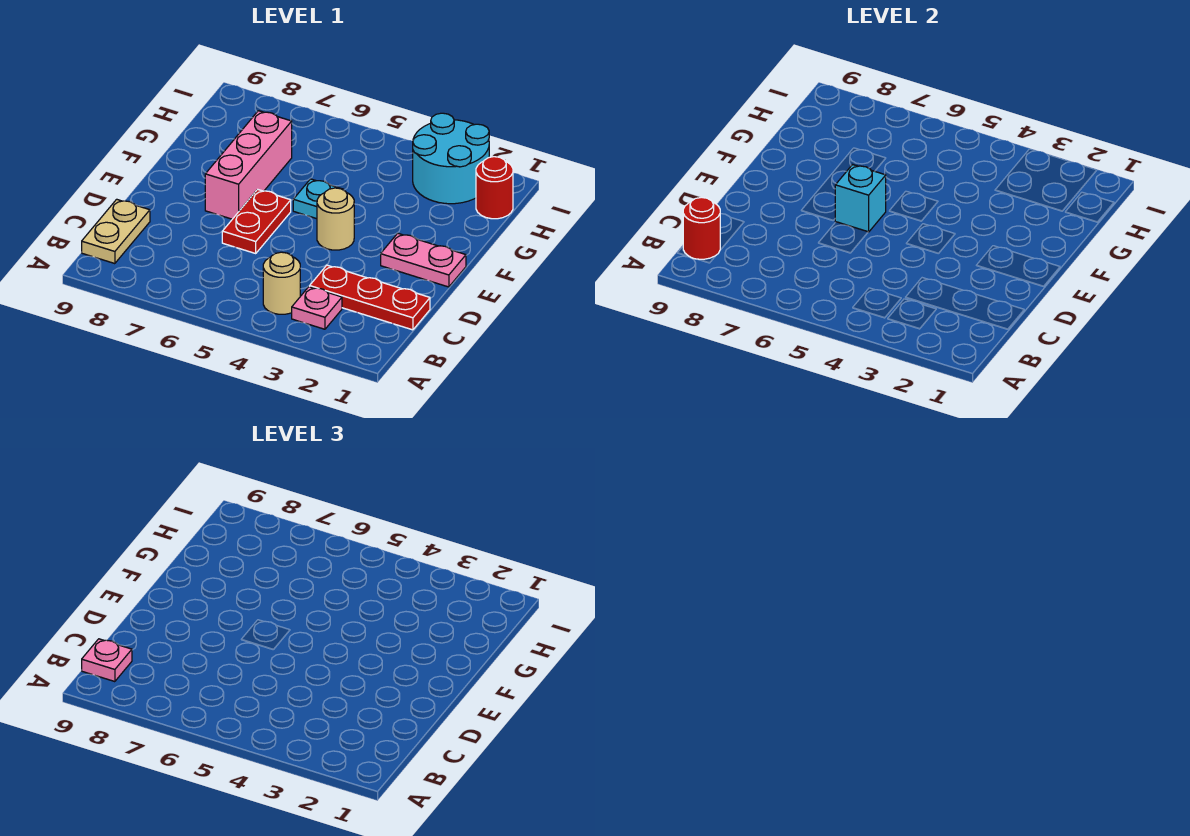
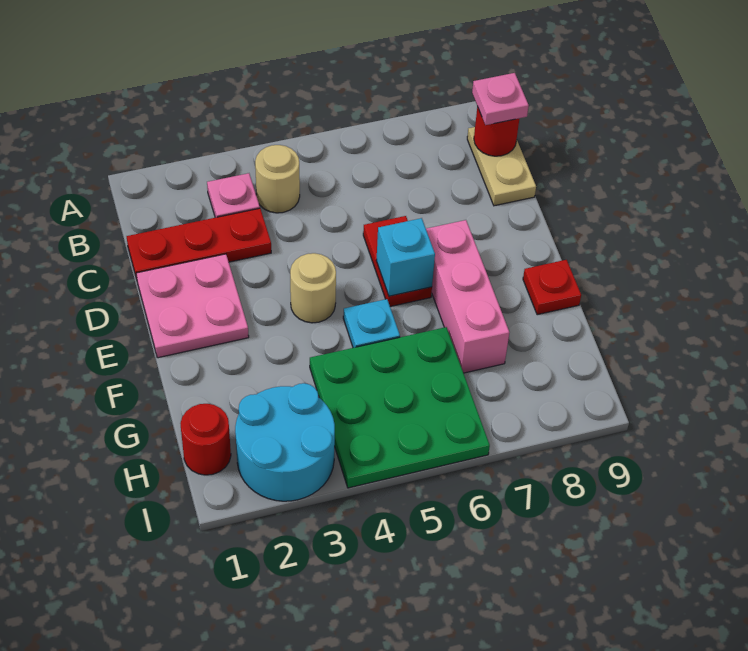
pink 1x2 plate [381,233,466,287] -> pink 2x2 plate [136,254,249,358]
none -> red 1x1 plate [523,260,581,315]
none -> green 3x3 plate [310,327,490,488]

